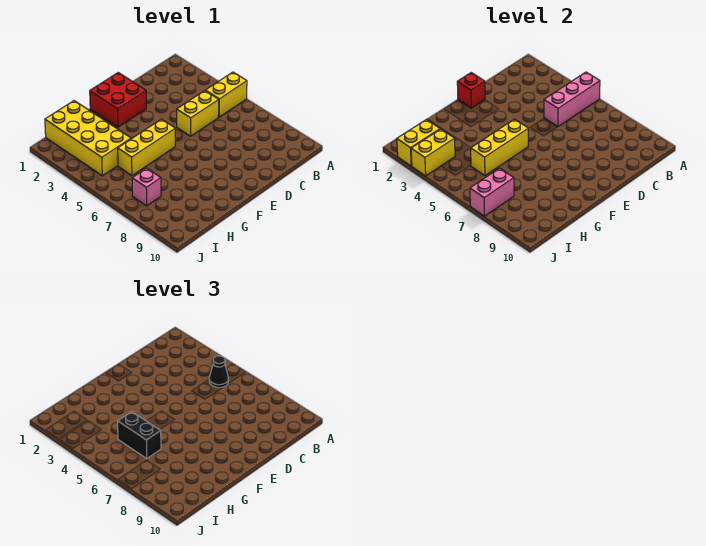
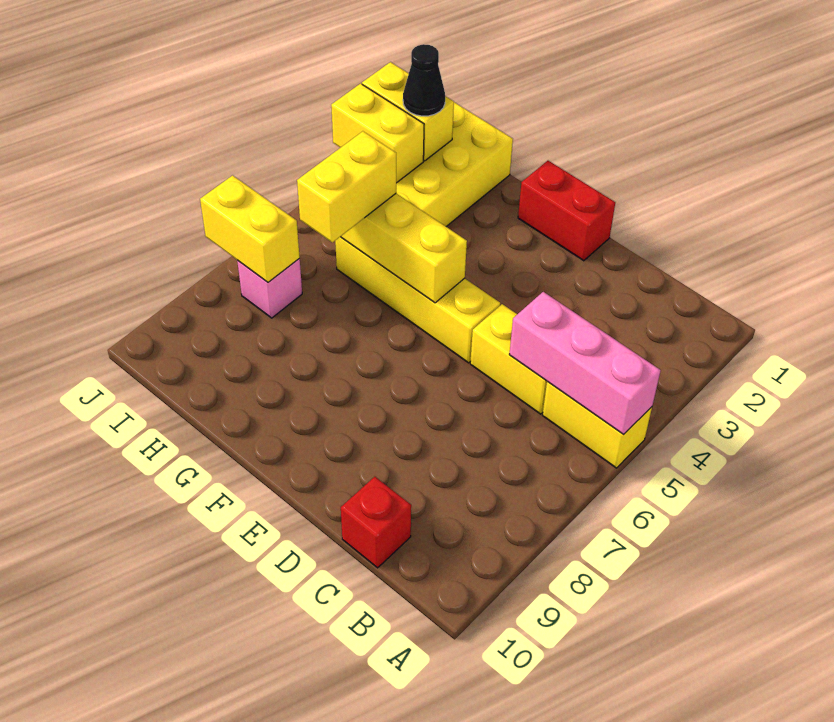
black 1x1 cone [209,356,229,388] -> black 1x1 cone moved to [403,44,445,116]
red 2x2 brick [90,73,146,127] -> red 1x2 brick [518,161,615,261]
red 1x1 brick [457,73,485,108] -> red 1x1 brick moved to [341,477,411,568]
yellow 1x3 brick [118,119,175,176] -> yellow 1x4 brick [335,237,500,363]
black 1x2 brick [118,412,161,458] -> yellow 1x2 brick [297,131,396,243]
pink 1x2 brick [470,168,514,216] -> yellow 1x2 brick [200,175,300,282]

